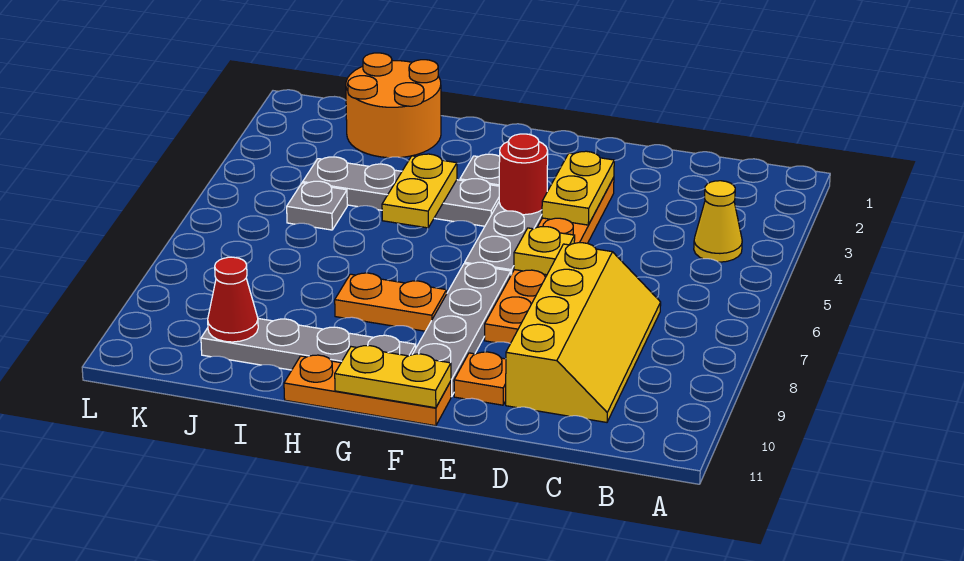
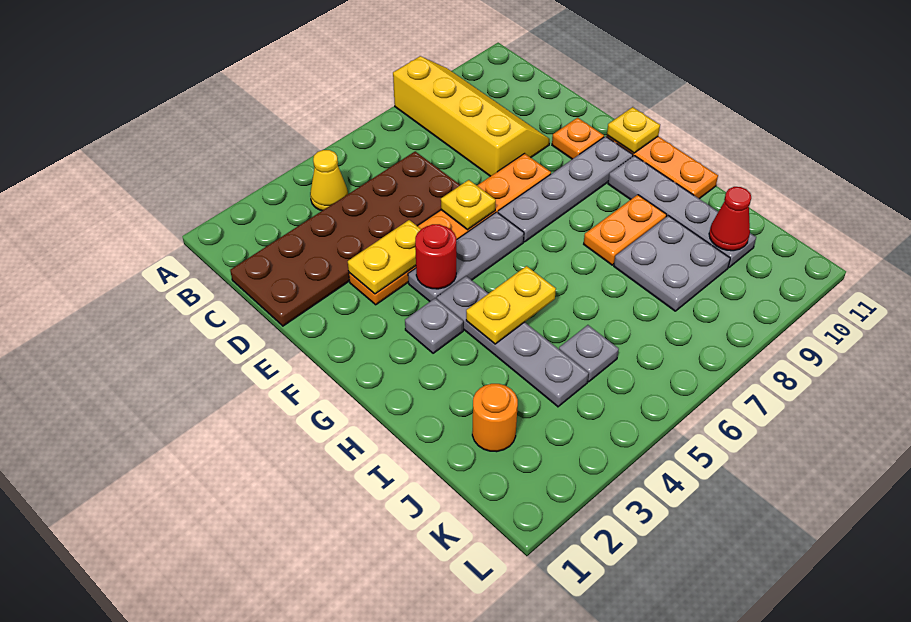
none -> brown 2x6 plate [230,151,460,326]
yellow 2x4 slope [506,243,661,422] -> yellow 2x4 slope turned to [393,56,550,176]
yellow 1x2 plate [335,346,451,408] -> yellow 1x1 plate [607,107,660,153]
orange 1x2 plate [335,273,447,331] -> orange 1x2 plate turned to [584,195,667,265]
orange 2x2 round brick [346,53,441,158] -> orange 1x1 round brick [472,384,518,452]
none -> grey 2x2 plate [614,216,730,311]

